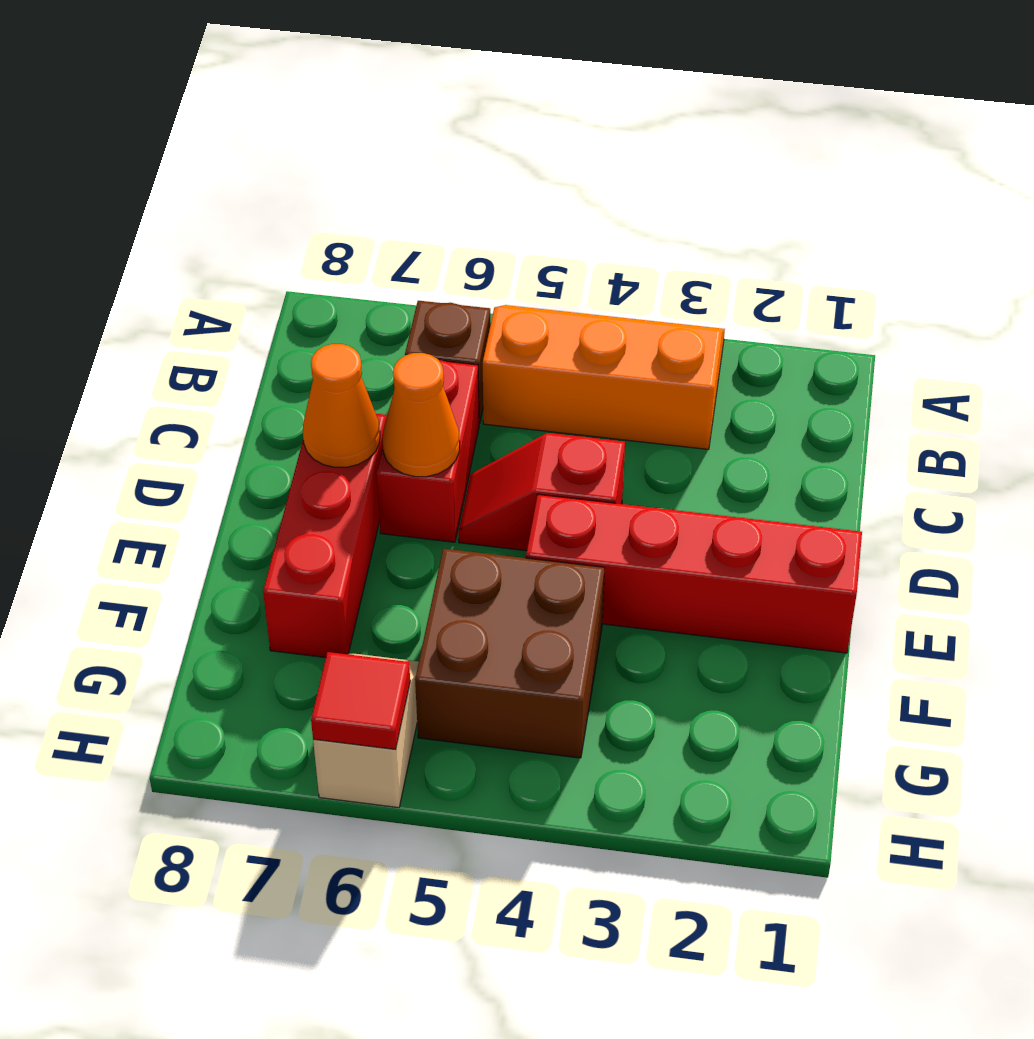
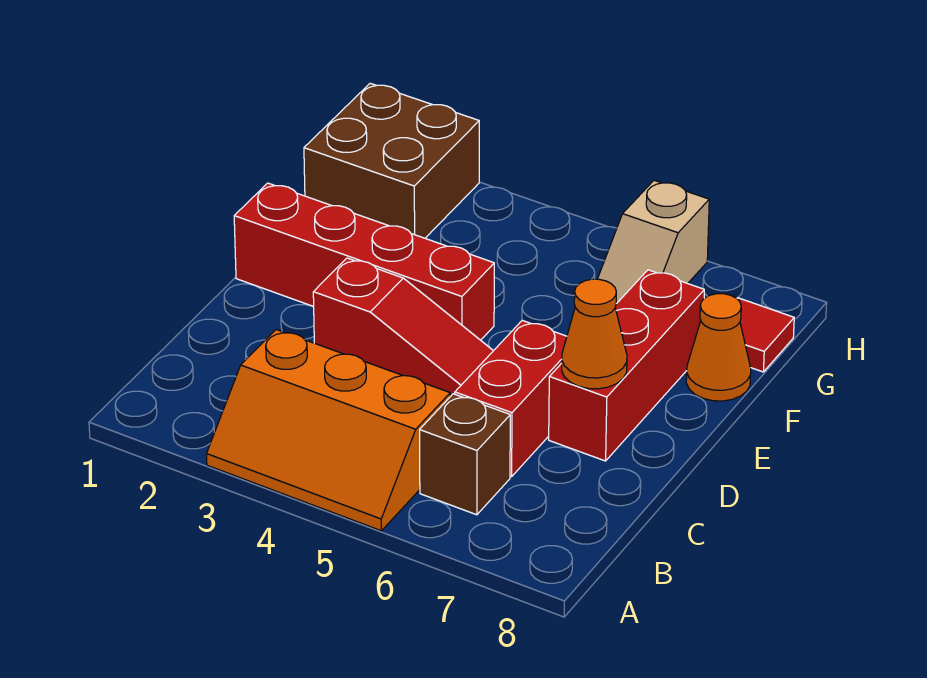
red 1x2 slope [458,433,625,551] -> red 1x3 slope [313,258,493,397]
orange 1x1 cone [383,353,460,477] -> orange 1x1 cone moved to [686,294,751,401]
brown 2x2 brick [415,549,605,758] -> brown 2x2 brick moved to [304,83,479,238]
red 1x1 tile [311,652,410,749] -> red 1x1 tile moved to [737,298,794,372]

